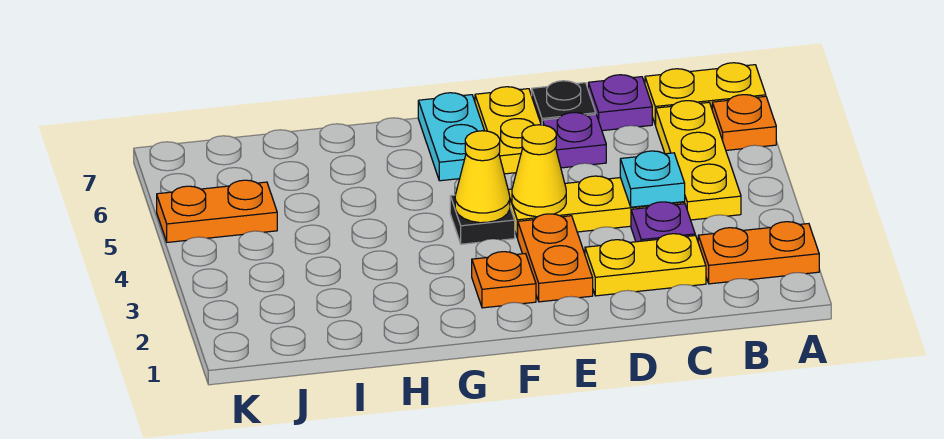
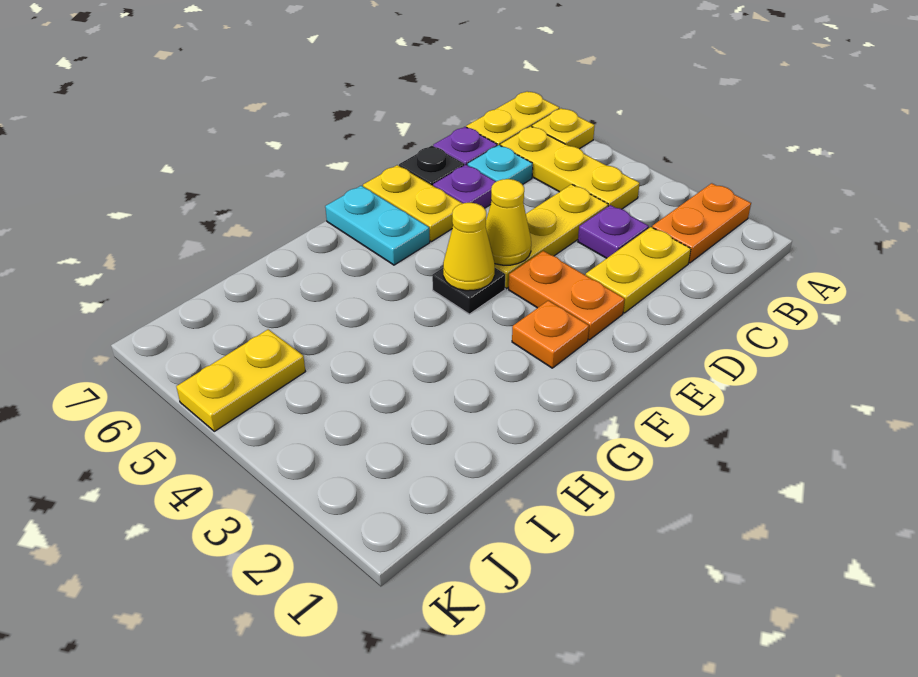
orange 1x1 plate [712,95,776,150] -> yellow 1x1 plate [532,108,595,149]
cyan 1x1 plate [620,151,685,207] -> cyan 1x1 plate moved to [468,145,533,184]
orange 1x2 plate [157,180,277,242] -> yellow 1x2 plate [176,329,305,431]

